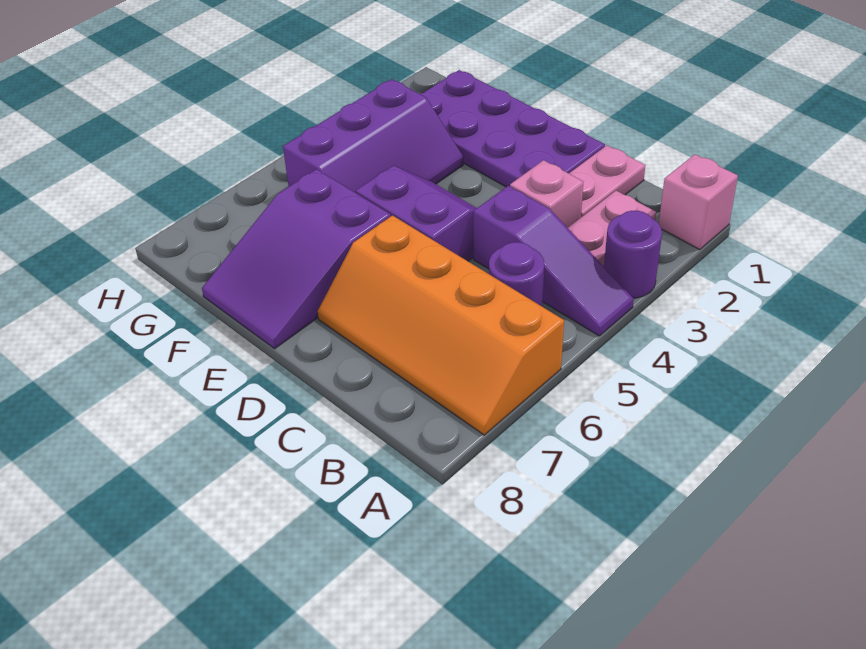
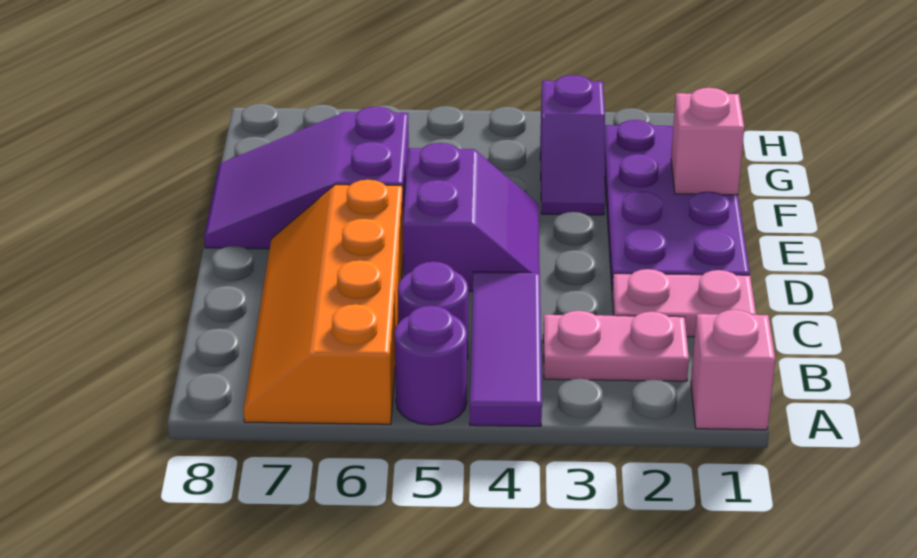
purple 1x1 round brick [604,211,662,298] -> purple 1x1 round brick moved to [395,306,467,425]
purple 1x3 slope [473,186,634,336] -> purple 1x3 tile [470,272,542,426]
pink 1x1 brick [510,160,583,228] -> pink 1x1 brick moved to [671,88,744,195]
purple 2x3 slope [283,79,463,193] -> purple 1x2 slope [540,75,605,215]

